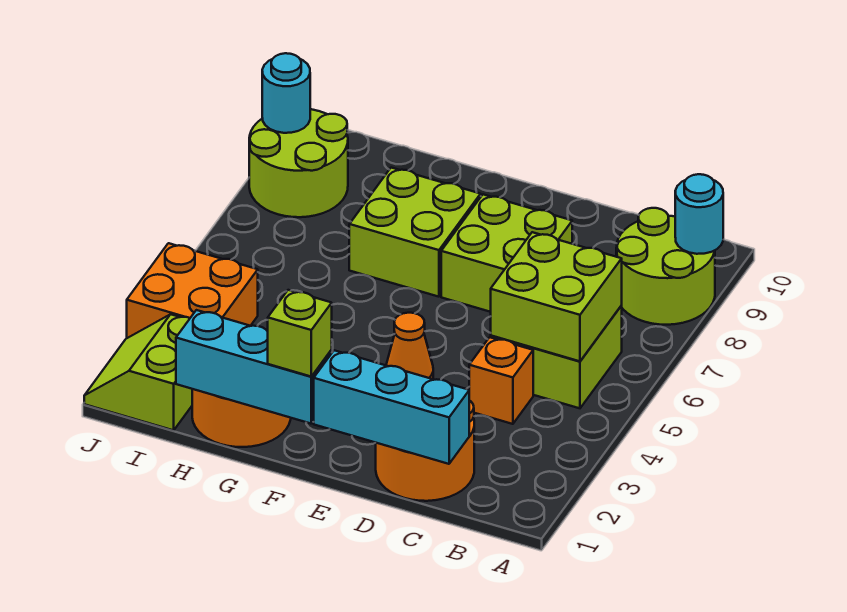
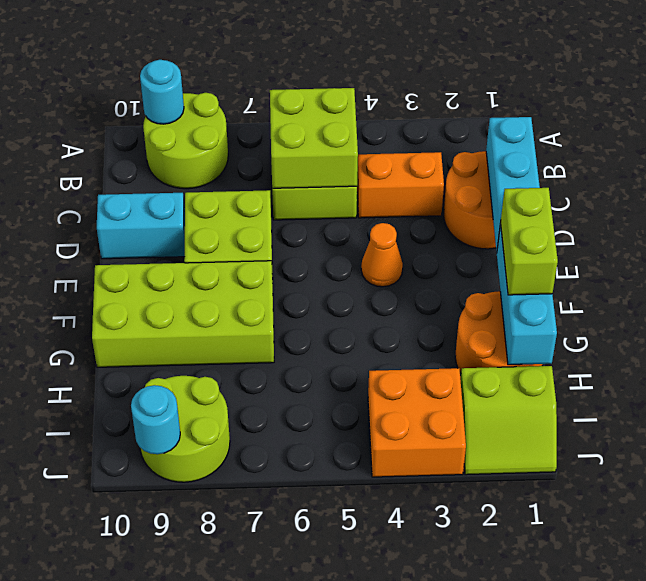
orange 1x1 brick [469,337,533,424] -> orange 1x2 brick [357,152,444,218]
none -> cyan 1x2 brick [97,193,185,259]
lime 1x1 brick [268,290,332,377] -> lime 1x2 brick [501,188,558,295]
lime 2x2 brick [349,168,481,297] -> lime 2x4 brick [92,261,274,367]

